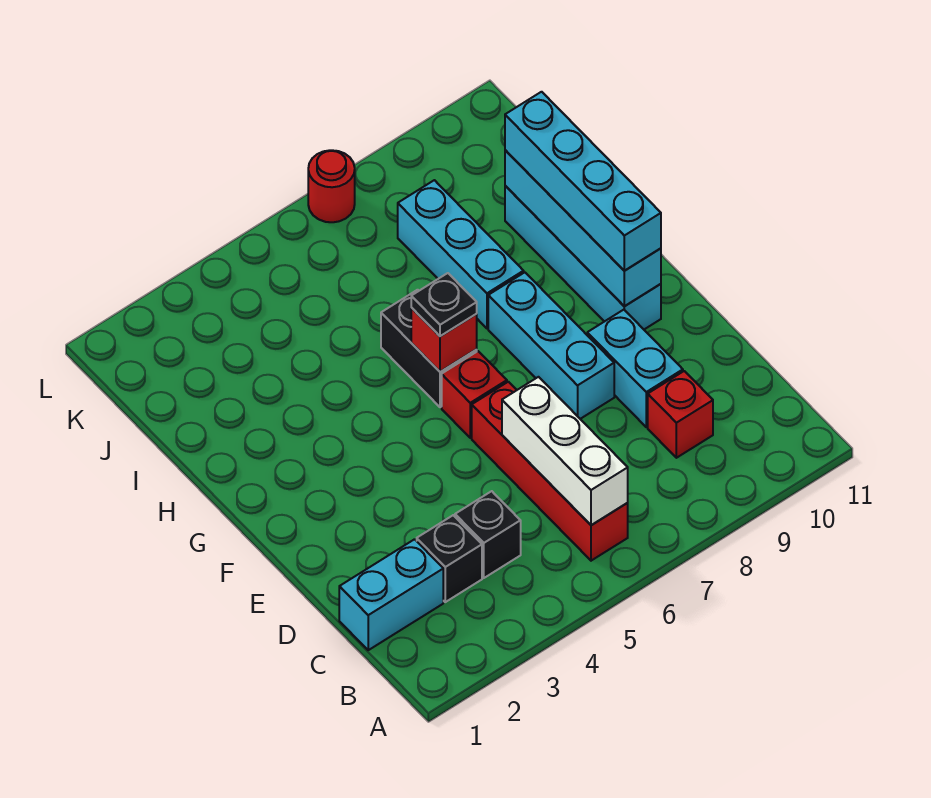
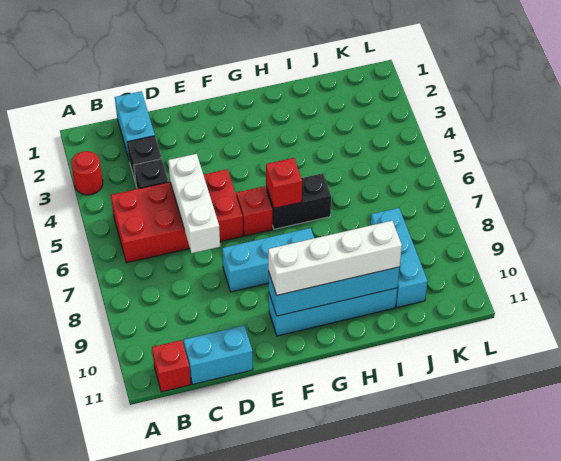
red 1x4 brick [472,382,628,561] -> red 2x4 brick [111,169,243,263]
white 1x3 brick [502,377,628,525] -> white 1x3 brick turned to [168,154,220,253]
red 1x1 brick [648,371,713,458] -> red 1x1 brick moved to [152,340,191,392]
cyan 1x2 brick [587,310,683,427] -> cyan 1x2 brick moved to [184,326,253,384]
cyan 1x4 brick [505,92,661,271] -> white 1x4 brick [268,221,402,295]
black 1x1 plate [411,273,477,336] -> none
cyan 1x3 brick [398,180,524,328] -> cyan 1x3 brick turned to [371,208,428,308]
red 1x1 round brick [308,150,355,222] -> red 1x1 round brick moved to [71,151,103,195]

